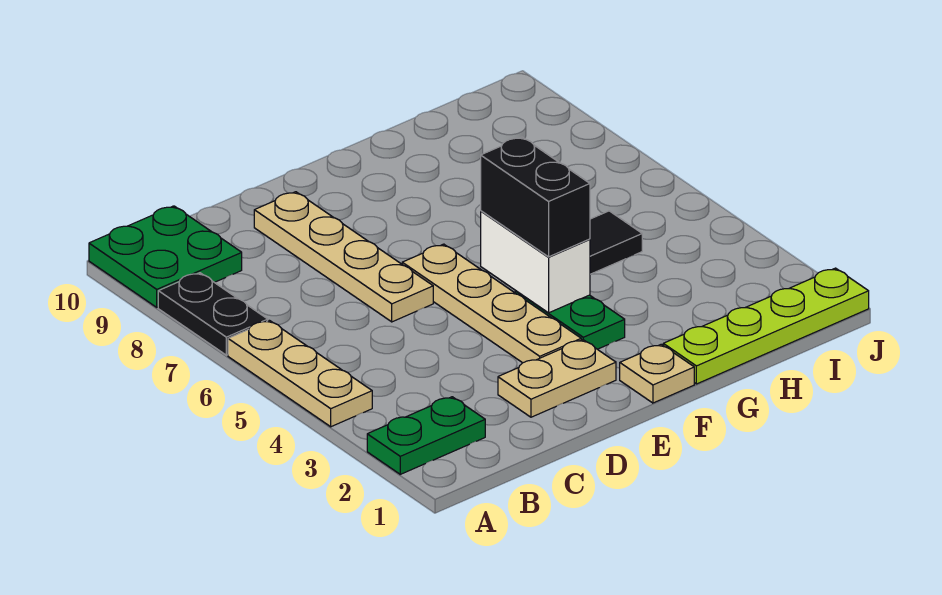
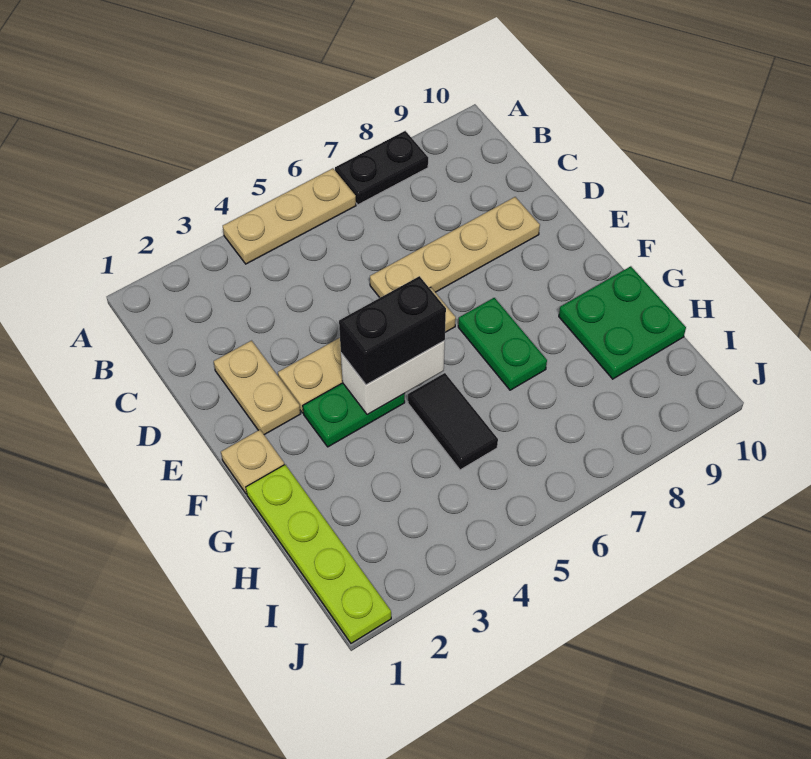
green 1x2 plate [367,397,485,474] -> green 1x2 plate moved to [458,298,547,390]
green 2x2 plate [89,206,242,307] -> green 2x2 plate moved to [559,266,686,379]

